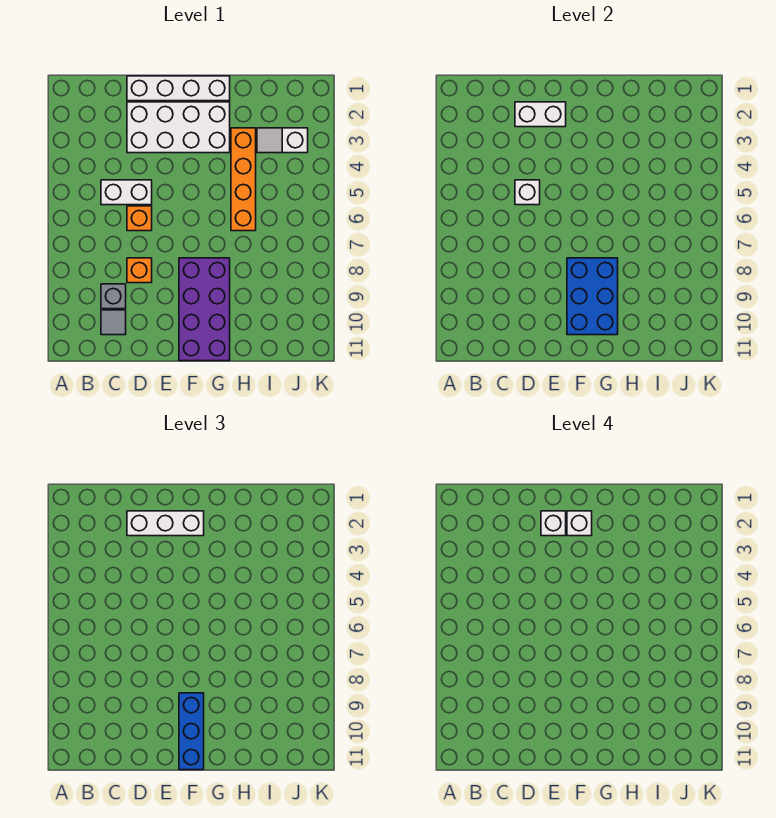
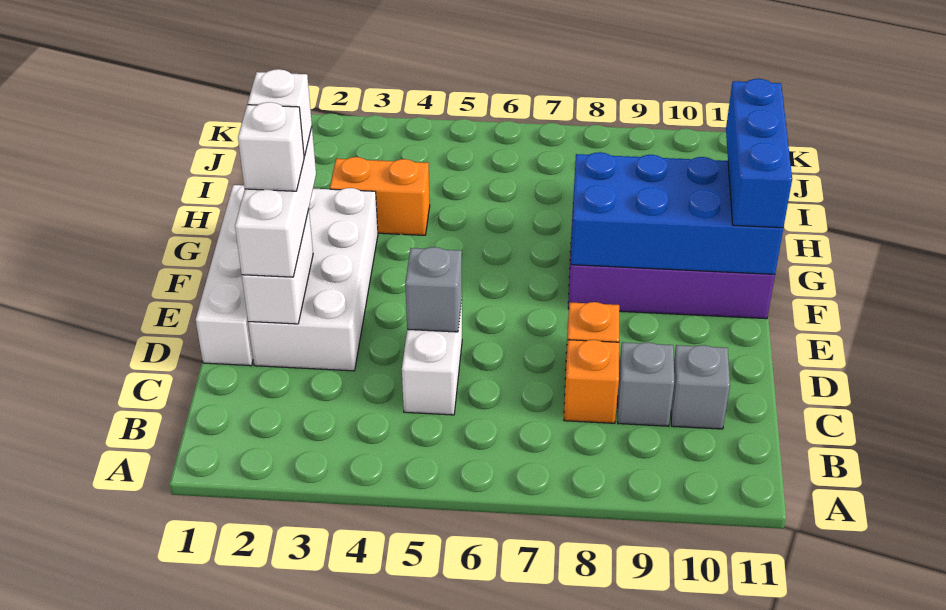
grey 1x1 tile [101,310,126,335] -> grey 1x1 brick [671,345,730,429]
white 1x1 brick [515,180,540,205] -> grey 1x1 brick [405,247,462,332]
orange 1x1 brick [127,206,152,231] -> orange 1x1 brick moved to [564,340,619,423]
blue 2x3 brick [567,258,618,335] -> blue 2x4 brick [571,152,783,274]
blue 1x3 brick [179,693,204,770] -> blue 1x3 brick turned to [726,79,792,228]
orange 1x4 brick [231,128,256,231] -> orange 1x2 brick [330,157,430,235]
white 1x2 slope [257,128,308,153] -> none

